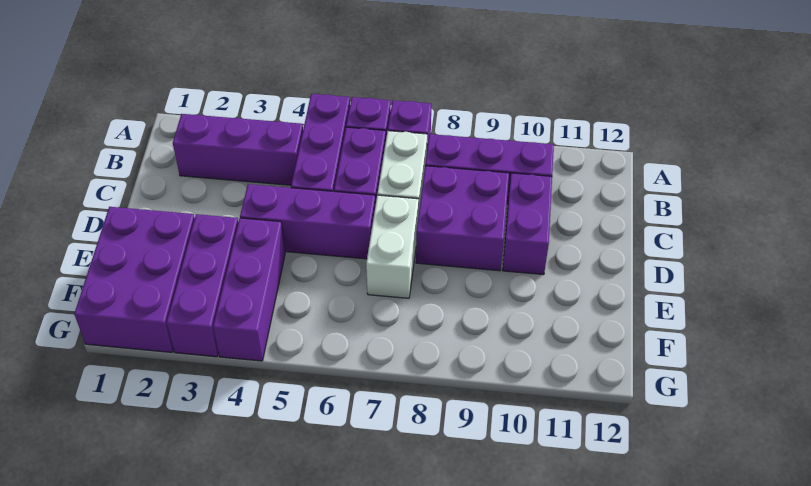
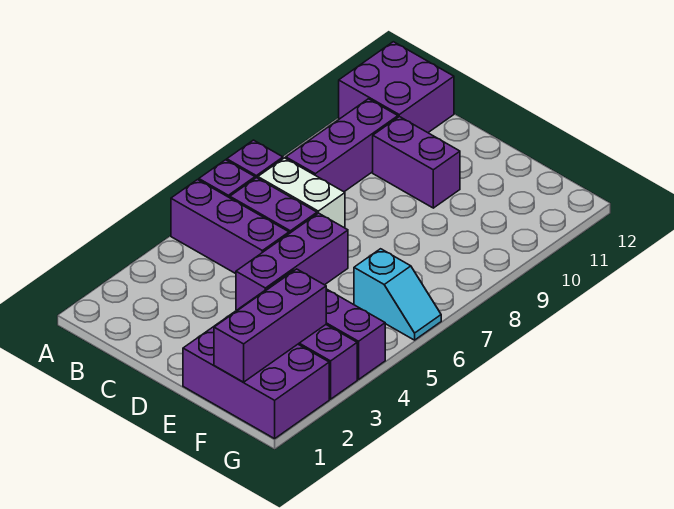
purple 1x3 brick [173,114,303,185] -> purple 1x3 brick moved to [214,269,326,382]
purple 2x2 brick [416,166,509,271] -> purple 2x2 brick moved to [339,42,454,133]
white 1x2 brick [366,195,419,298] -> none
none -> cyan 1x2 slope [354,249,441,340]

